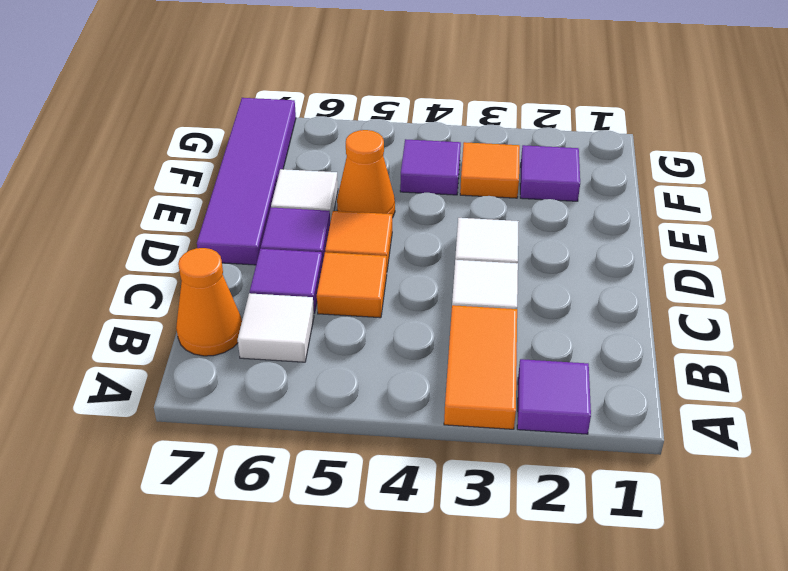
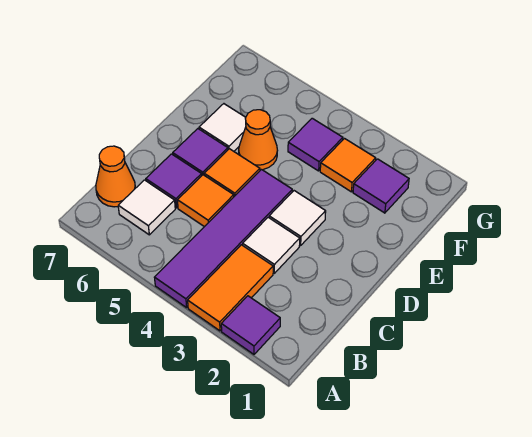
purple 1x4 tile [197,98,296,265] -> purple 1x4 tile moved to [154,170,292,308]

